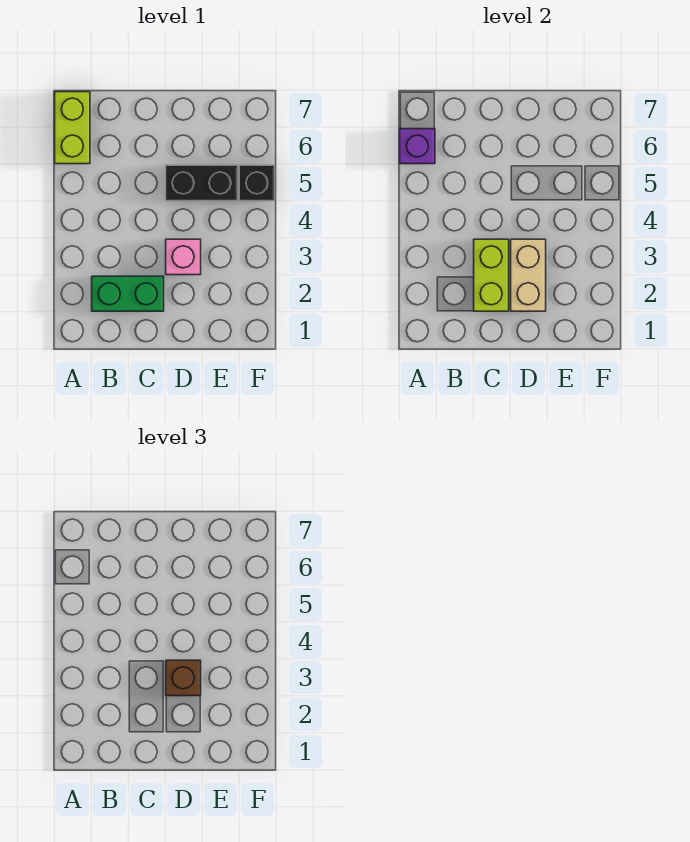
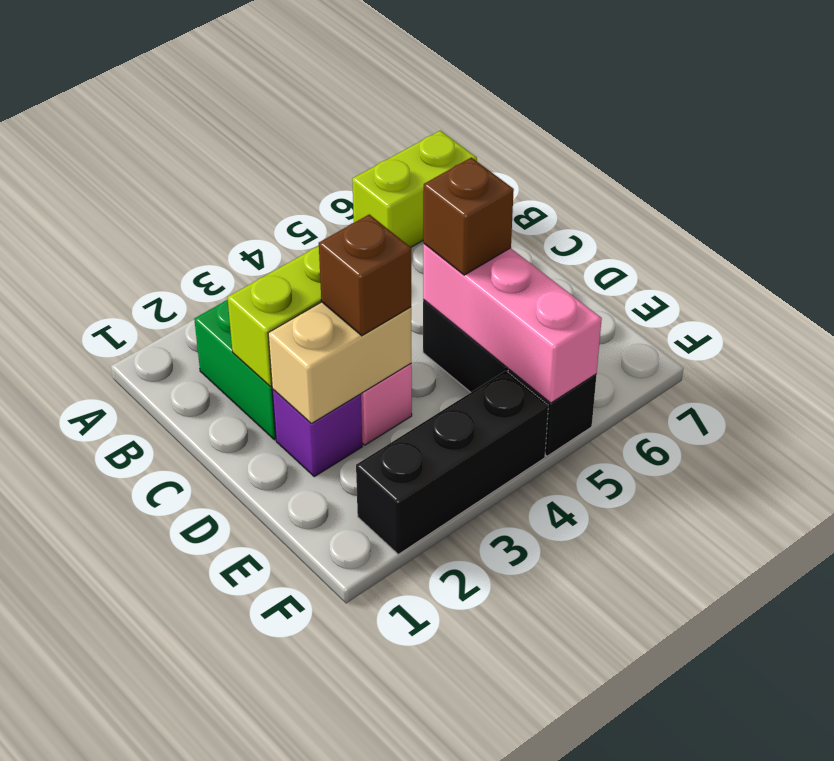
purple 1x1 brick [400,129,435,164] -> purple 1x1 brick moved to [272,389,362,477]
none -> pink 1x3 brick [423,244,602,403]
none -> brown 1x1 brick [423,157,514,275]
none -> black 1x3 brick [356,371,548,554]

